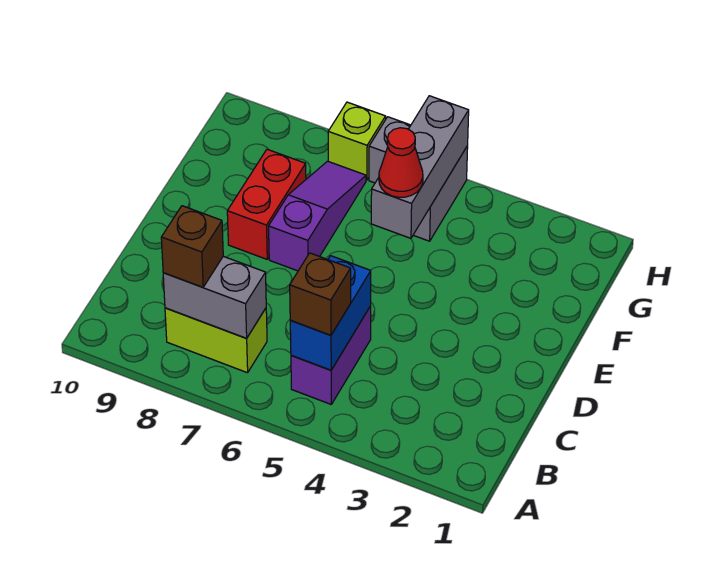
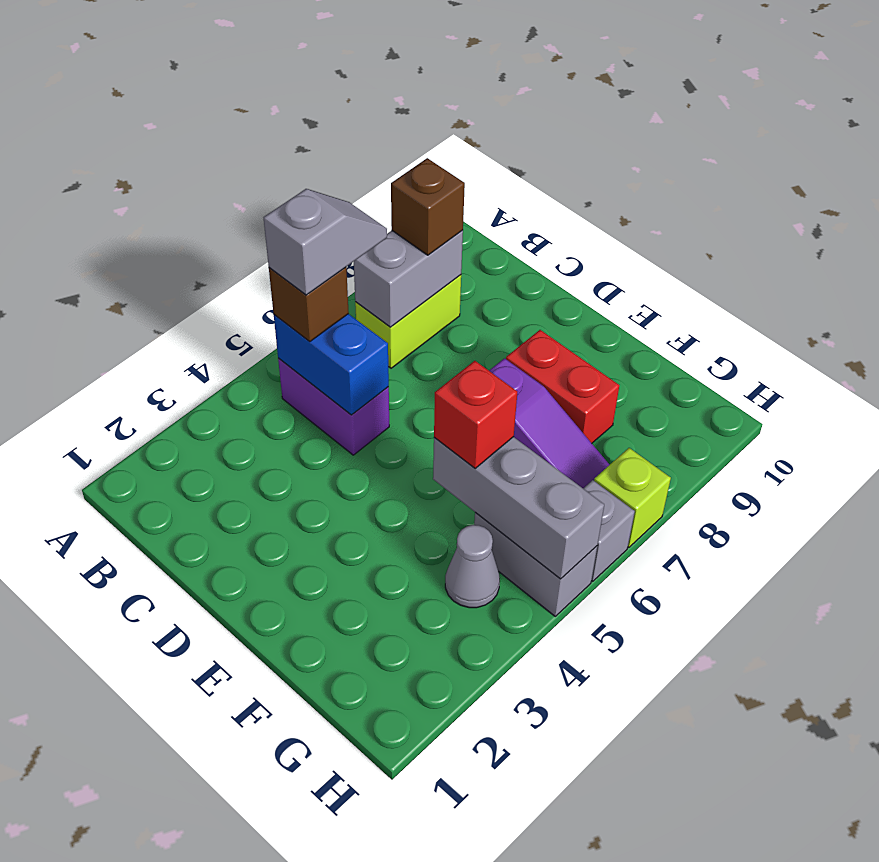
none -> grey 1x2 slope [264,189,387,295]
red 1x1 cone [379,128,423,197] -> red 1x1 brick [434,361,517,468]
none -> grey 1x1 cone [445,525,500,608]

